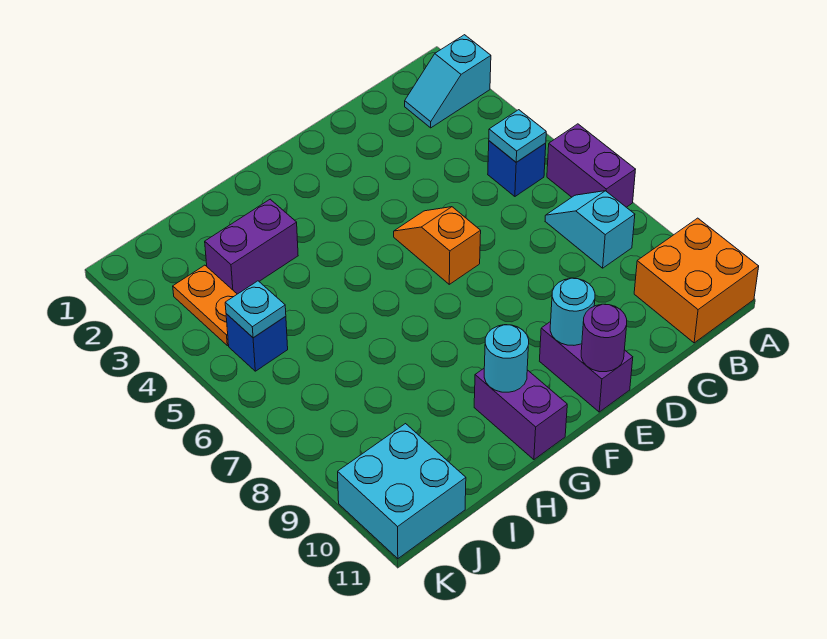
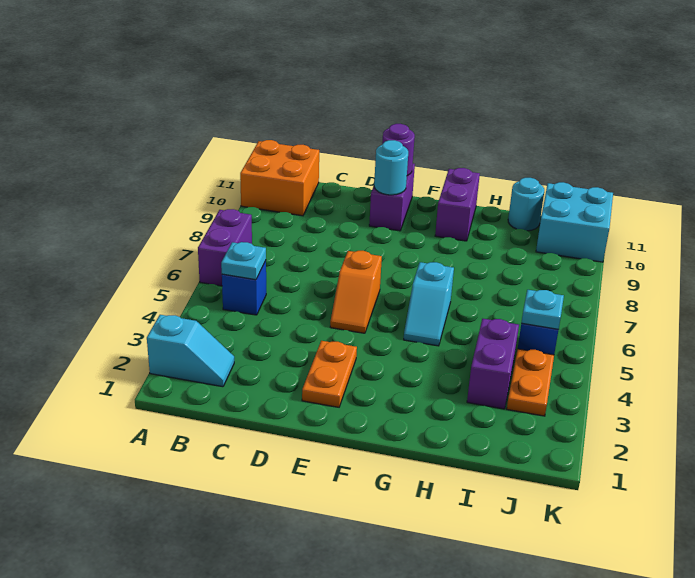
cyan 1x2 slope [545,191,635,268] -> cyan 1x2 slope moved to [404,262,454,346]
none -> orange 1x2 plate [302,341,357,407]
cyan 1x1 round brick [484,325,529,392] -> cyan 1x1 round brick moved to [508,178,544,231]
purple 1x2 brick [205,199,298,294] -> purple 1x2 brick turned to [467,319,519,409]

